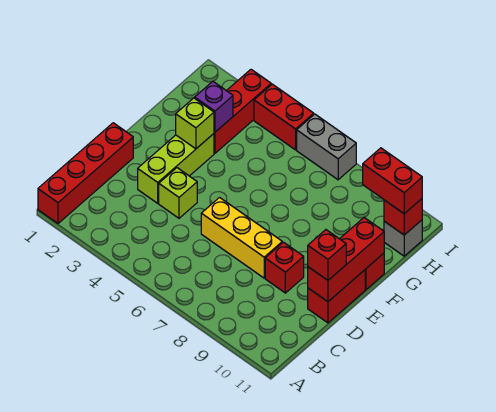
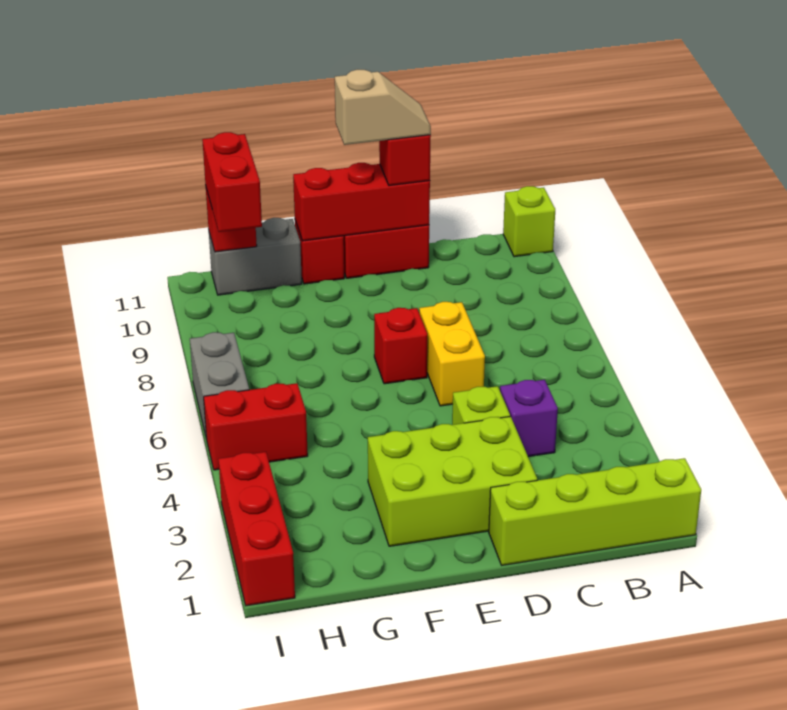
red 1x4 brick [38,123,133,223] -> lime 1x4 brick [489,458,701,565]
lime 1x3 brick [138,134,214,203] -> lime 2x3 brick [368,416,537,546]
yellow 1x3 brick [201,198,282,278] -> yellow 1x2 brick [419,302,485,406]
red 1x1 brick [265,242,304,293] -> red 1x1 brick moved to [374,308,427,384]
none -> tan 1x2 slope [335,70,431,145]
lime 1x1 brick [176,98,214,149] -> lime 1x1 brick moved to [503,186,555,257]
red 1x3 brick [214,70,271,153] -> red 1x3 brick turned to [218,452,295,606]
purple 1x1 brick [195,81,233,132] -> purple 1x1 brick moved to [500,380,558,457]
grey 1x1 brick [384,220,422,256] -> grey 1x2 brick [209,218,302,295]
red 1x2 brick [254,84,314,150] -> red 1x2 brick turned to [204,383,308,470]

